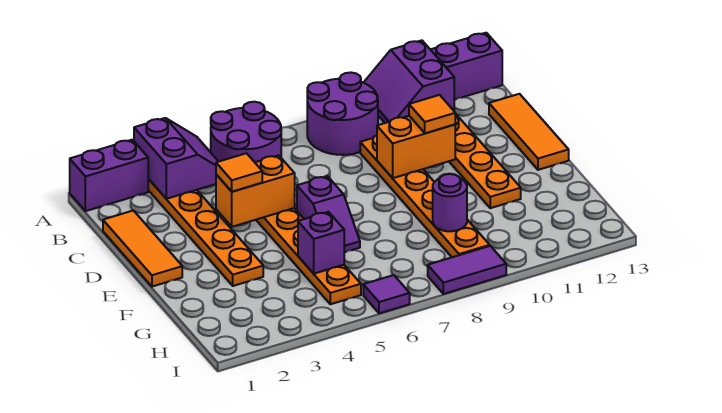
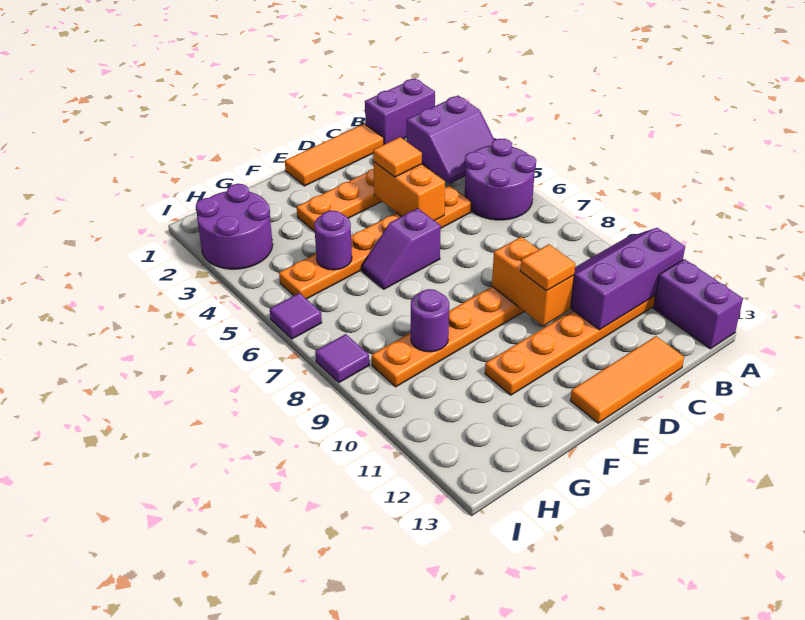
purple 1x2 brick [70,140,148,211] -> purple 1x2 brick turned to [365,78,435,144]
purple 2x2 round brick [307,72,378,155] -> purple 2x2 round brick moved to [196,184,273,269]
purple 2x2 slope [363,40,454,123] -> purple 2x3 slope [571,228,685,330]
purple 1x1 brick [298,212,345,274] -> purple 1x1 round brick [314,211,352,270]
purple 1x2 tile [428,246,506,294] -> purple 1x1 tile [315,334,369,383]

